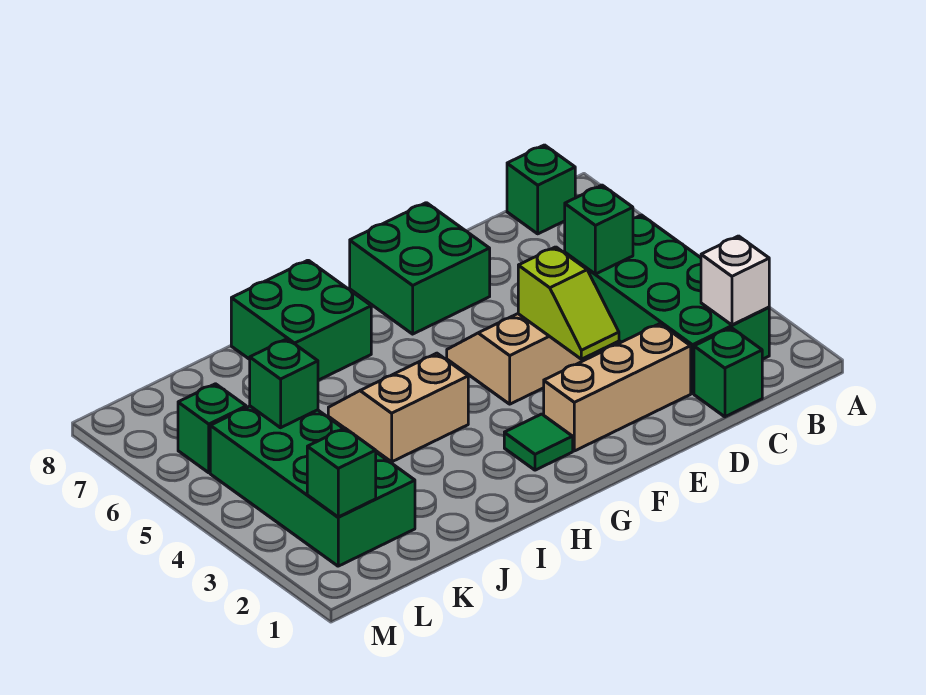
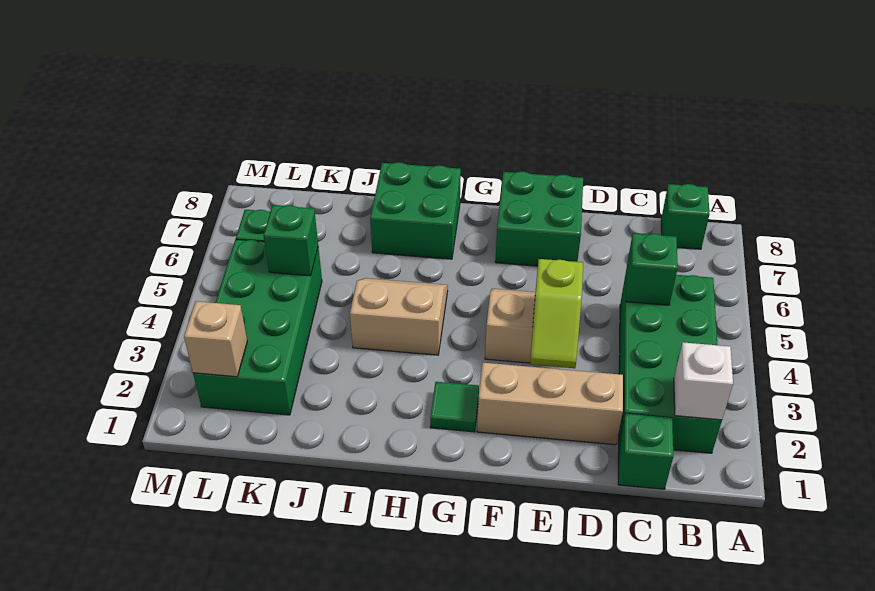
green 1x1 brick [307,428,376,517] -> tan 1x1 brick [184,301,247,377]

